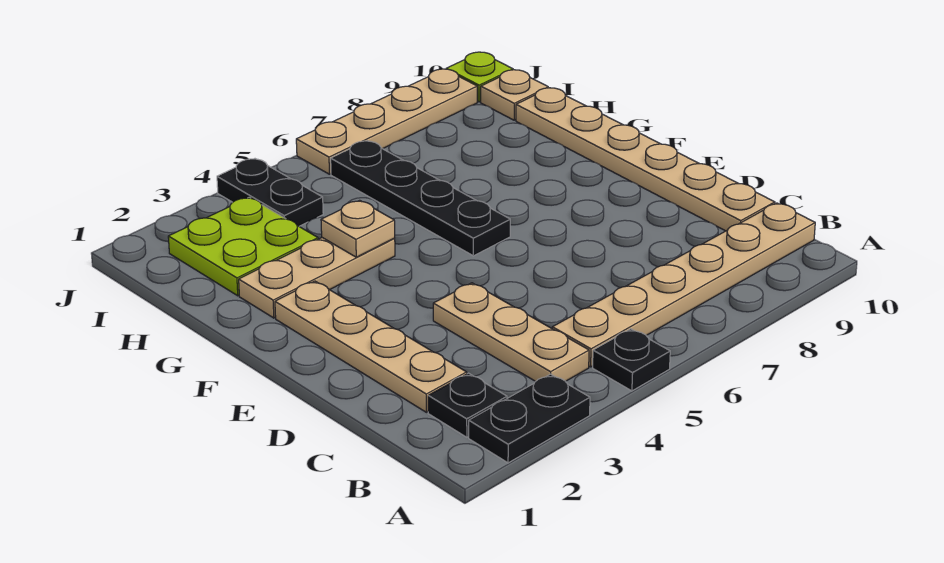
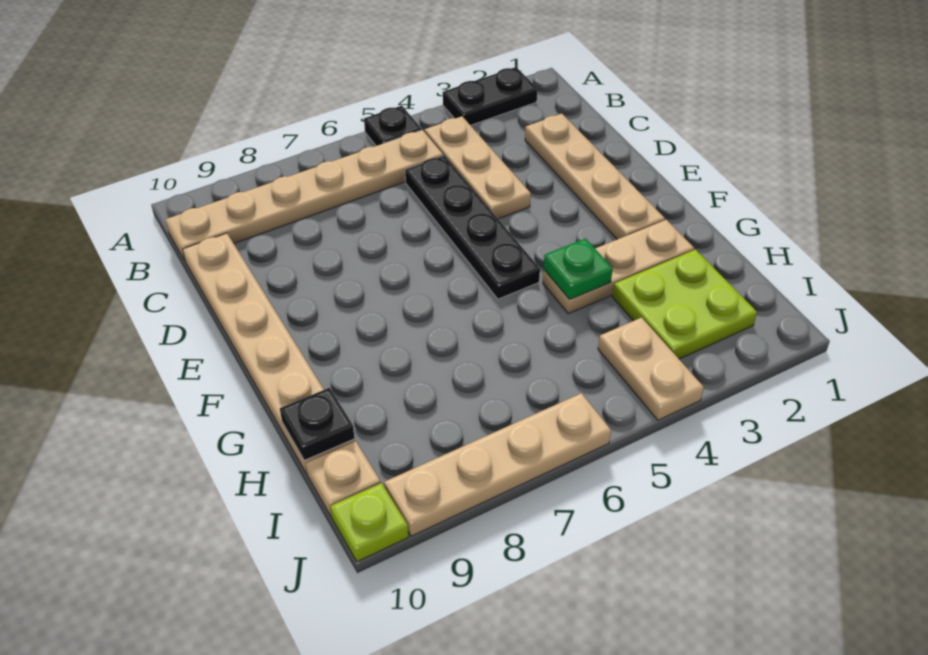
black 1x1 plate [428,373,507,437] -> black 1x1 plate moved to [280,388,355,460]
black 1x4 plate [331,141,510,256] -> black 1x4 plate moved to [405,156,540,299]
tan 1x1 plate [321,200,395,257] -> green 1x1 plate [544,238,613,299]
black 1x2 plate [217,159,323,226] -> tan 1x2 plate [598,317,704,420]

